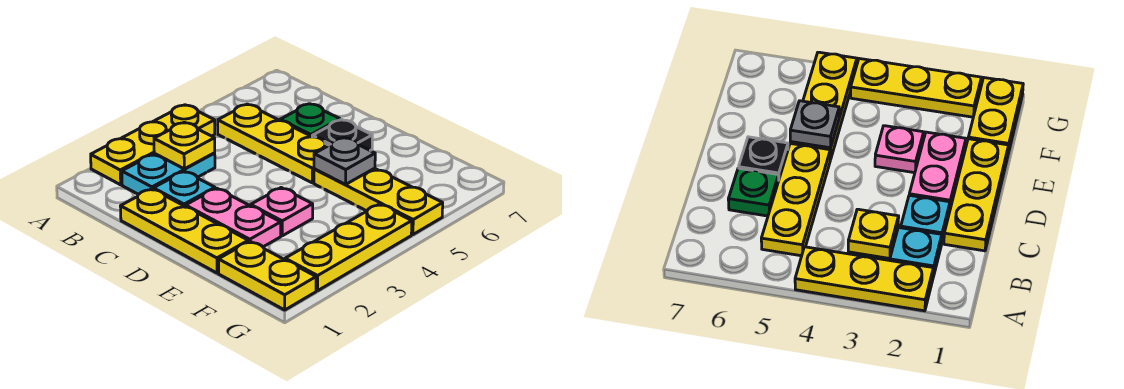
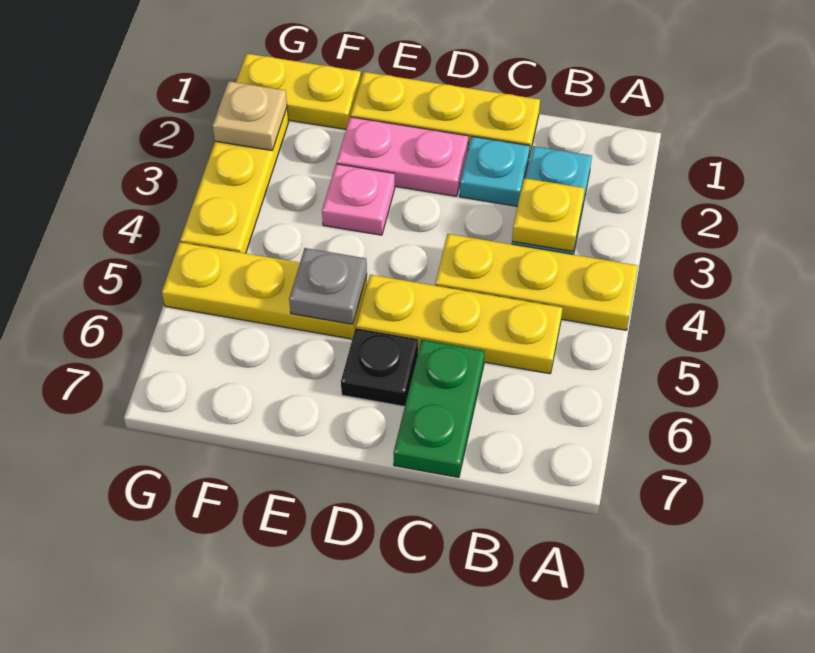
yellow 1x3 plate [91,105,215,185] -> yellow 1x3 plate turned to [435,234,638,330]
green 1x1 plate [280,104,340,136] -> green 1x2 plate [394,340,485,477]
none -> tan 1x1 plate [213,81,287,150]

